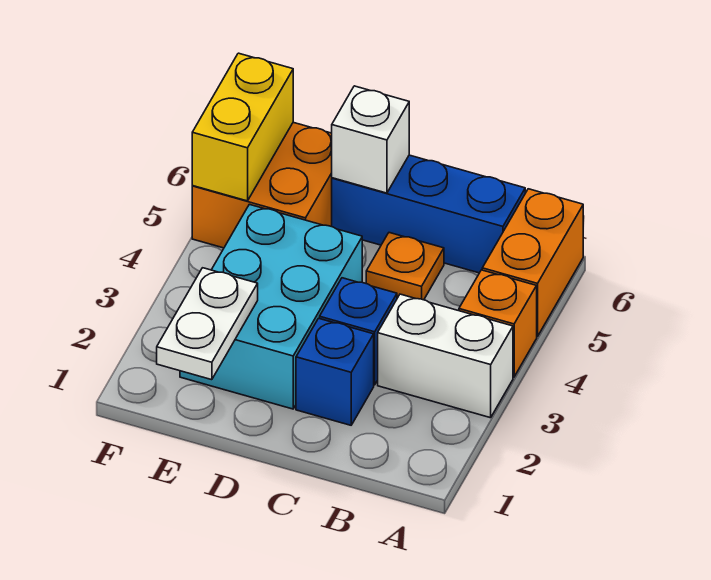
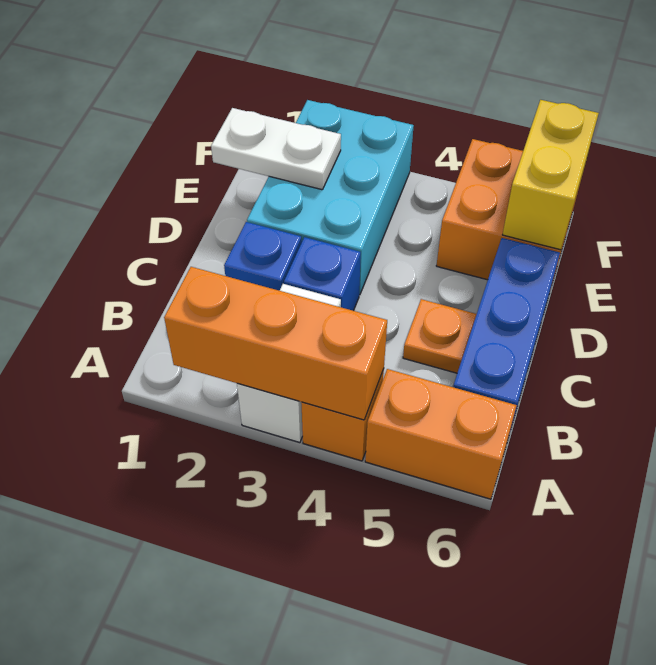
none -> orange 1x3 brick [164,267,387,420]
cyan 2x3 brick [180,204,362,409] -> cyan 2x3 brick turned to [247,100,414,295]
white 1x1 brick [332,86,409,193] -> none
yellow 1x2 brick [192,53,293,201] -> yellow 1x2 brick turned to [503,100,599,250]

